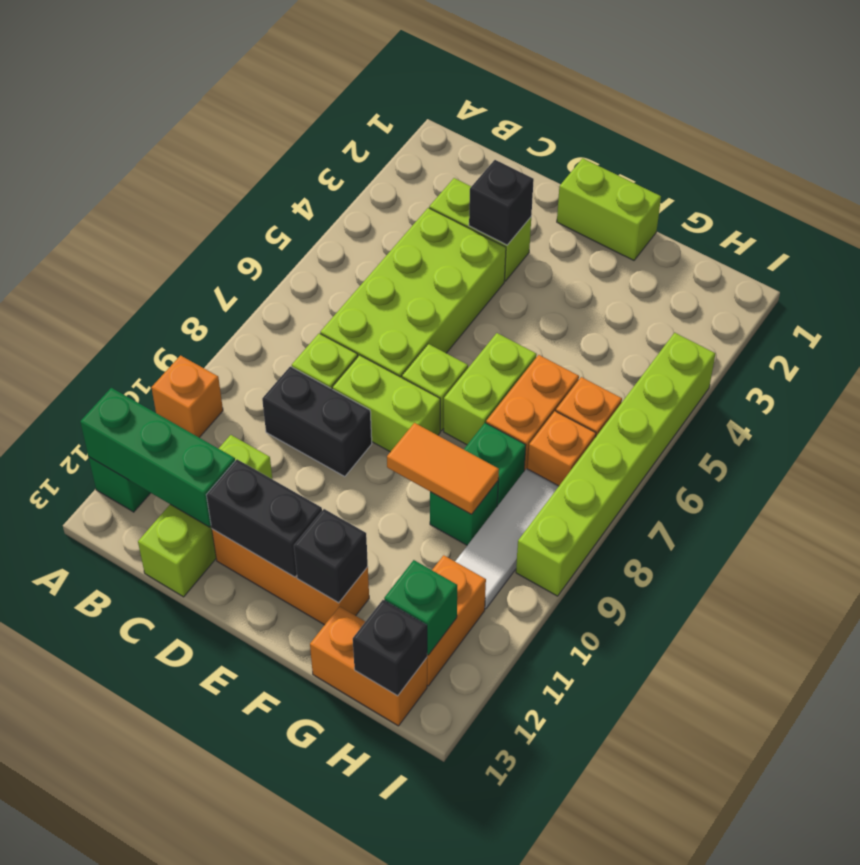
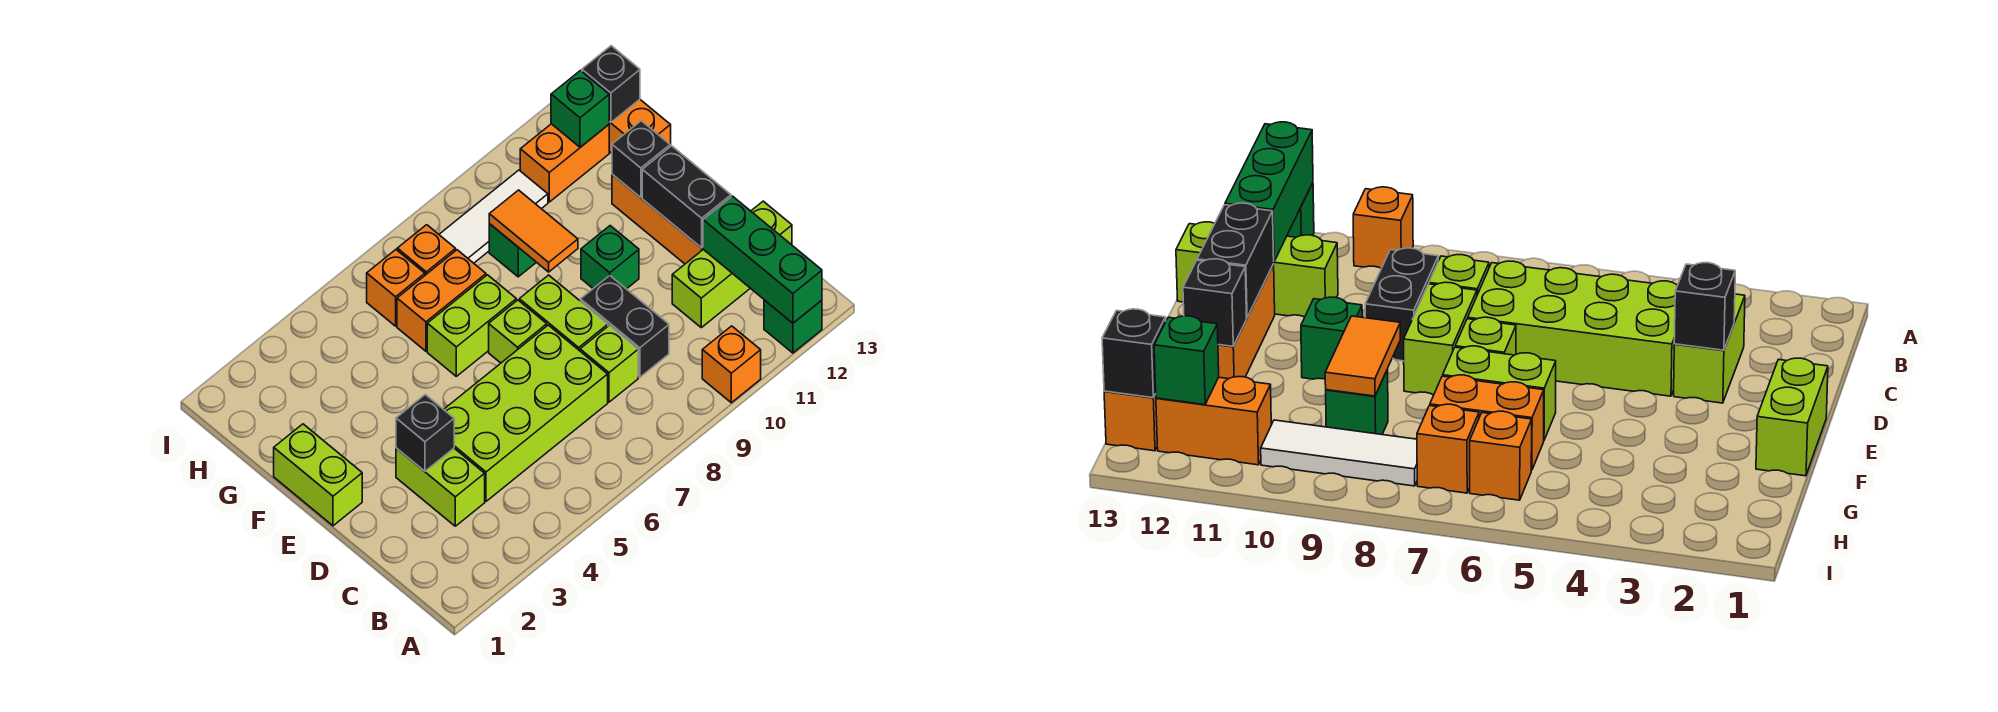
green 1x1 brick [464,423,526,506] -> green 1x1 brick moved to [581,226,639,289]
lime 1x6 brick [516,333,715,596] -> none

